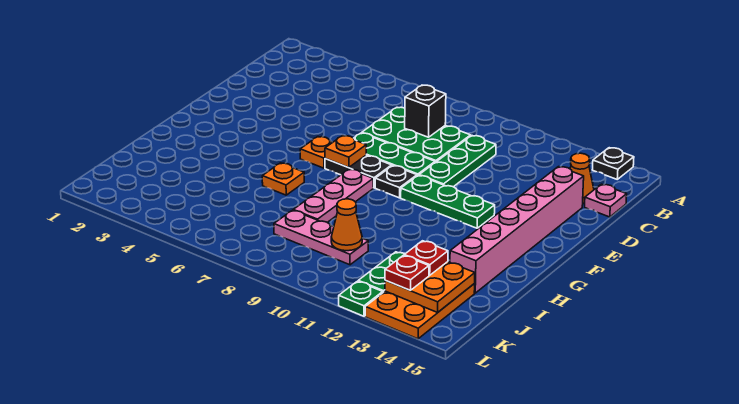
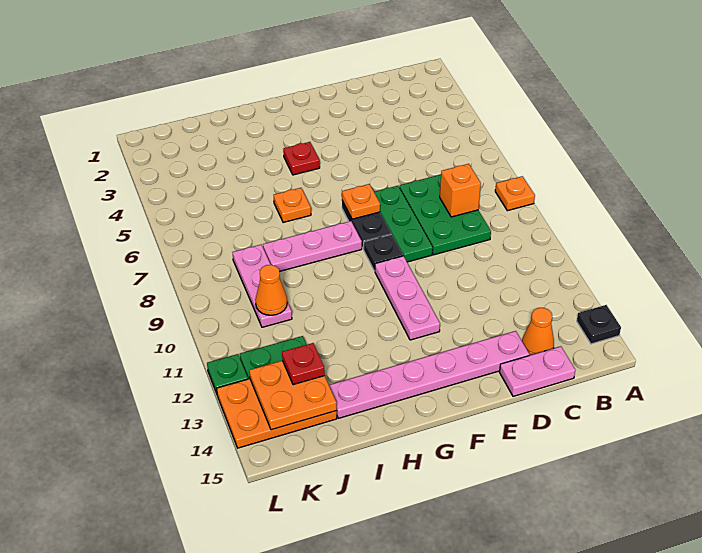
black 1x1 brick [405,85,446,137] -> orange 1x1 brick [440,164,481,217]
green 1x3 plate [419,136,496,187] -> none
pink 1x1 plate [585,184,627,217] -> pink 1x2 plate [499,346,575,396]
pink 1x6 brick [450,167,584,293] -> pink 1x6 plate [329,331,529,418]
orange 1x1 plate [300,137,333,168] -> orange 1x1 plate moved to [495,176,535,211]
green 1x3 plate [401,175,495,228] -> pink 1x3 plate [375,256,440,340]
red 1x1 plate [385,255,429,290] -> red 1x1 plate moved to [283,142,320,175]

